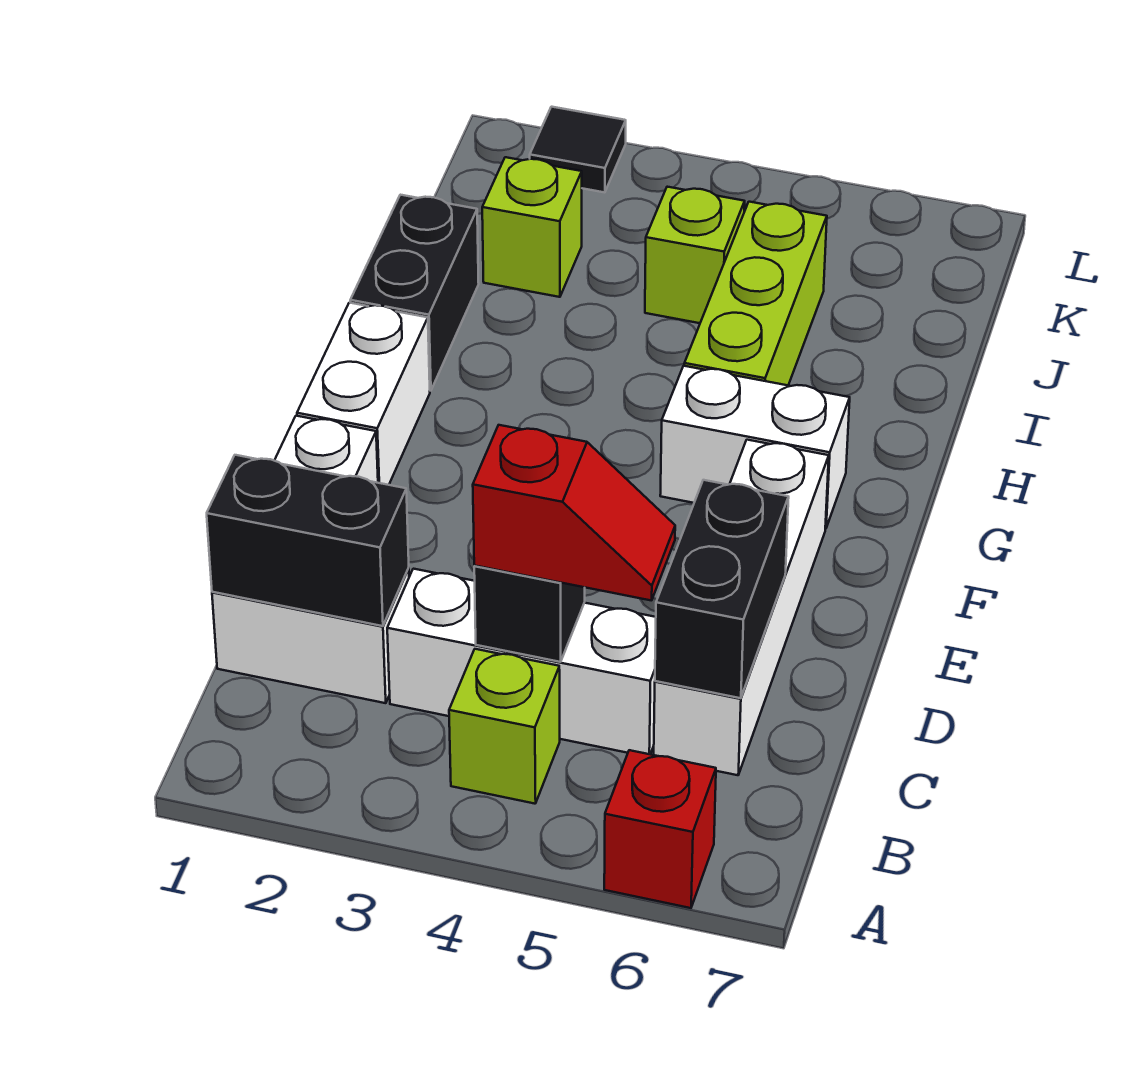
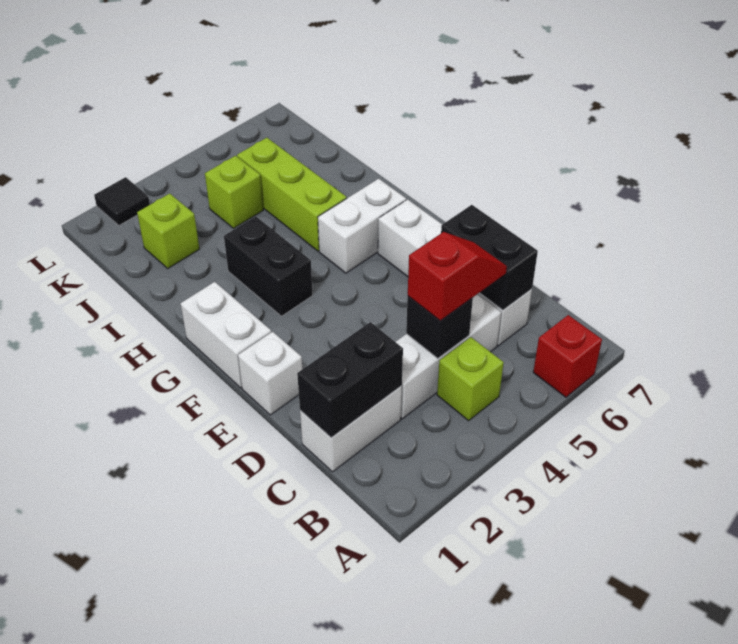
black 1x2 brick [350,195,479,391] -> black 1x2 brick moved to [224,216,313,316]

